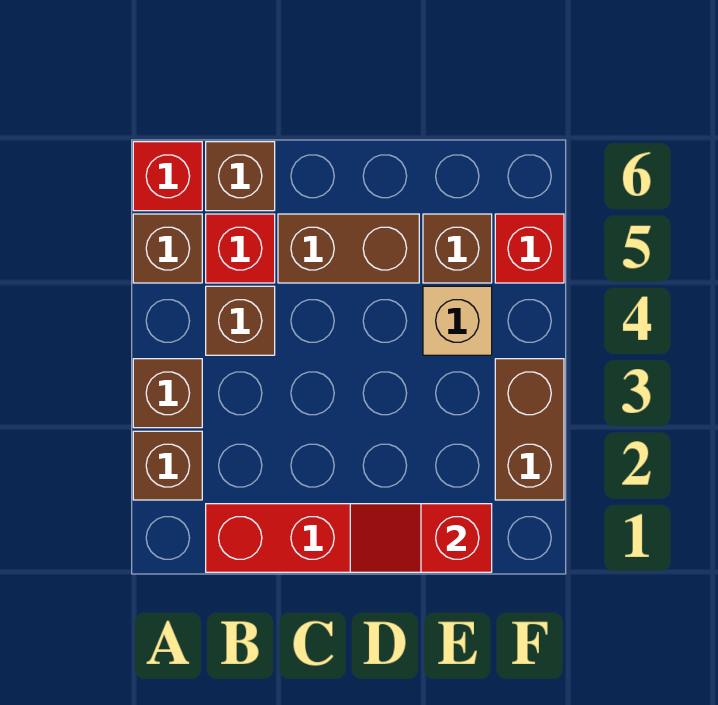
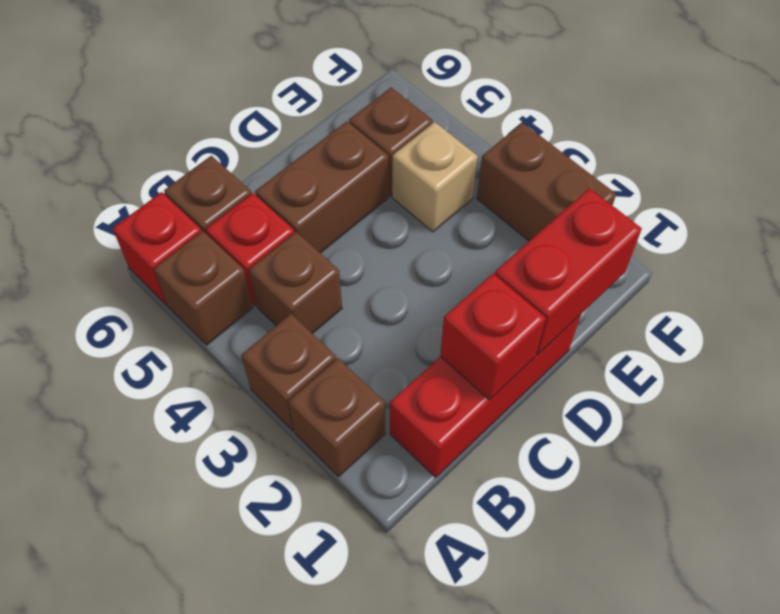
red 1x2 slope [350,504,492,572] -> red 1x2 brick [495,188,642,355]
red 1x1 brick [495,214,564,283] -> red 1x1 brick moved to [440,274,546,400]

